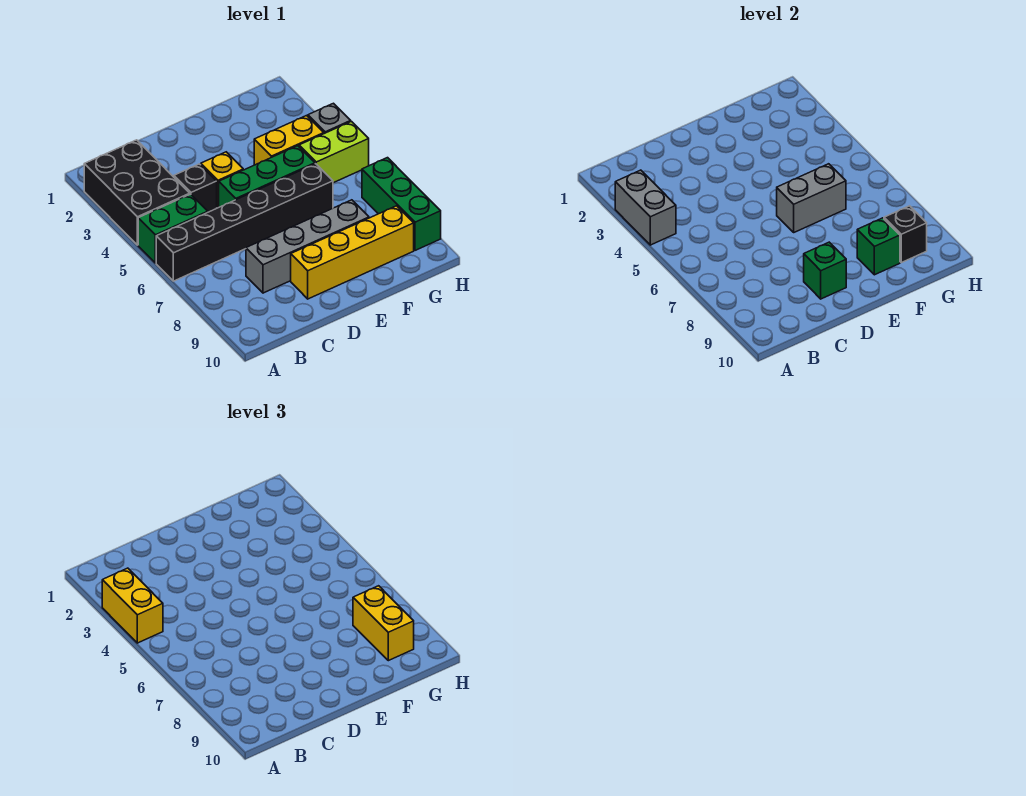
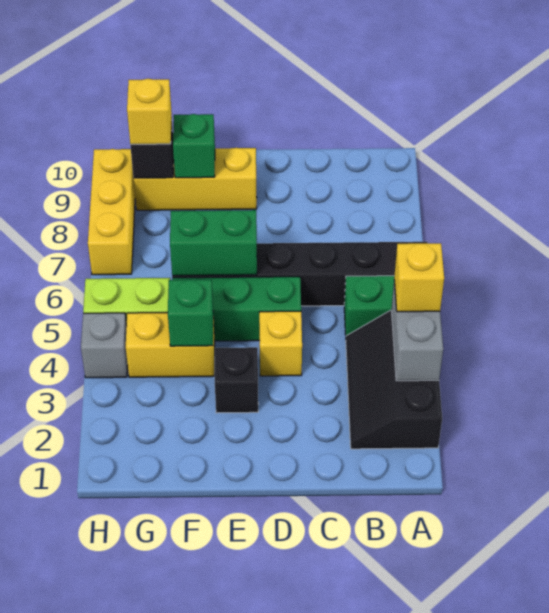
black 2x3 brick [84,140,190,245] -> black 2x3 slope [346,310,442,449]
yellow 1x2 brick [102,568,163,643] -> yellow 1x1 brick [394,243,444,312]
black 1x1 brick [174,164,217,212] -> black 1x1 brick moved to [215,347,258,413]
grey 1x4 brick [246,200,369,293] -> none
yellow 1x4 brick [291,206,414,299] -> yellow 1x3 brick [134,148,257,210]
green 1x1 brick [804,242,846,299] -> green 1x1 brick moved to [168,280,213,346]
grey 1x2 brick [777,164,846,232] -> green 1x2 brick [170,210,257,276]
yellow 1x2 brick [353,586,414,661] -> yellow 1x1 brick [127,79,172,144]
green 1x3 brick [362,158,441,250] -> yellow 1x3 brick [88,149,135,275]

